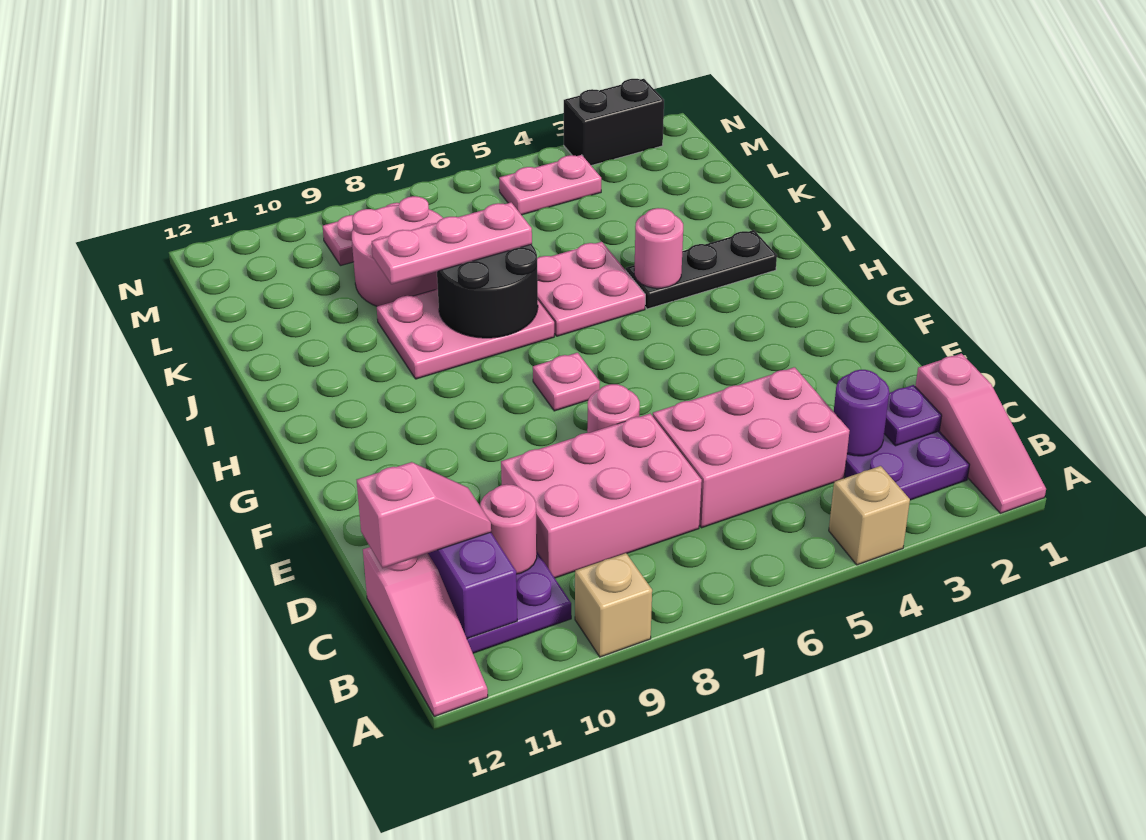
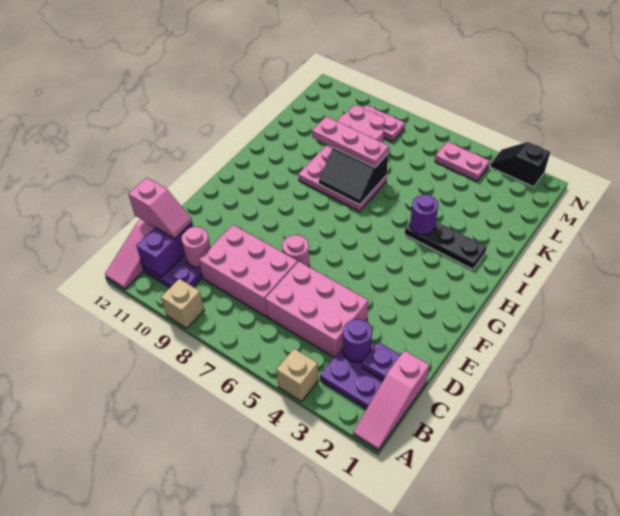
pink 1x1 plate [533,353,600,411] -> none
pink 1x1 round brick [634,208,683,288] -> purple 1x1 round brick [410,195,438,235]
pink 2x2 plate [537,242,645,336] -> none
black 2x2 round brick [437,244,538,338] -> black 2x2 slope [319,148,388,205]
black 1x2 brick [564,79,664,166] -> black 1x2 slope [490,142,550,187]

